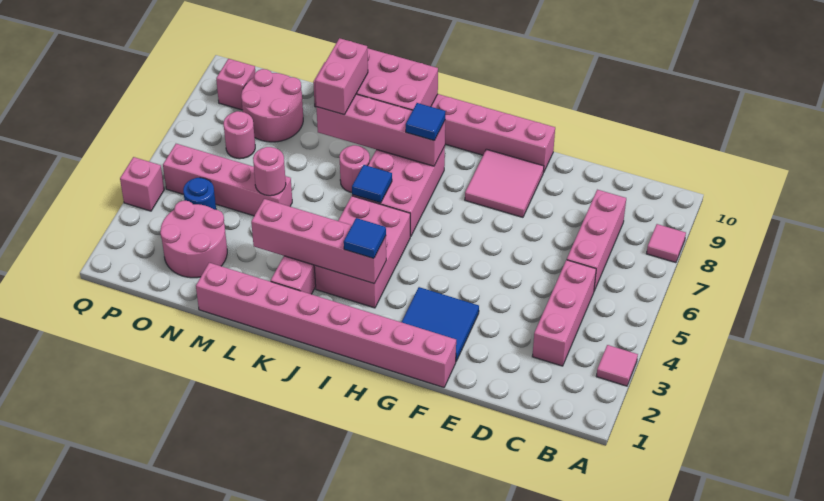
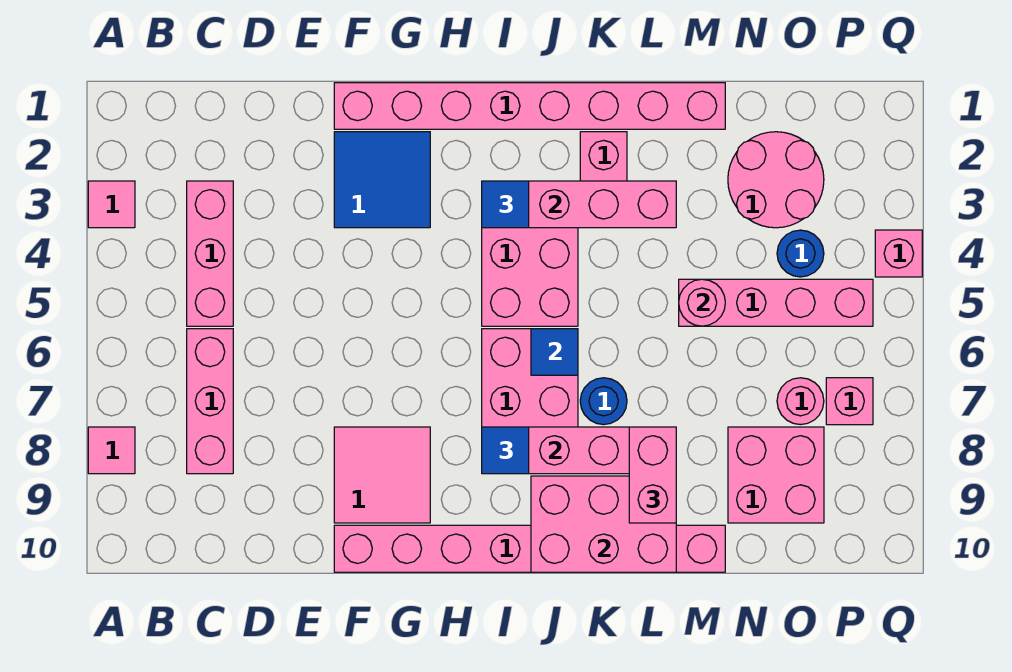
pink 1x1 round brick [339,145,370,192] -> blue 1x1 round brick [580,378,627,425]
pink 2x2 round brick [241,69,303,142] -> pink 2x2 brick [728,427,824,523]
pink 1x1 brick [216,59,255,110] -> pink 1x1 brick moved to [826,378,873,425]

